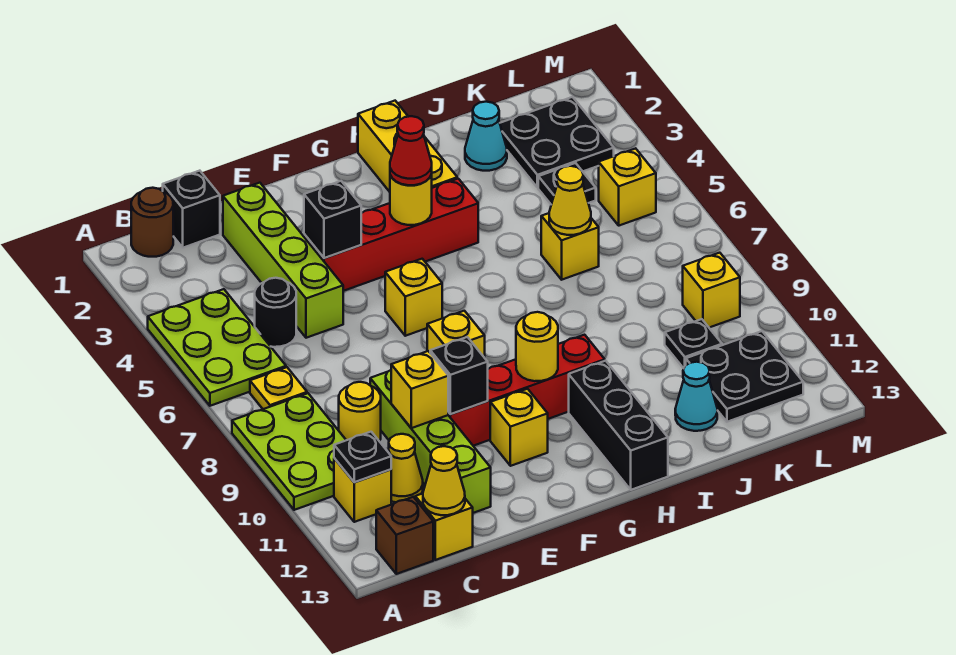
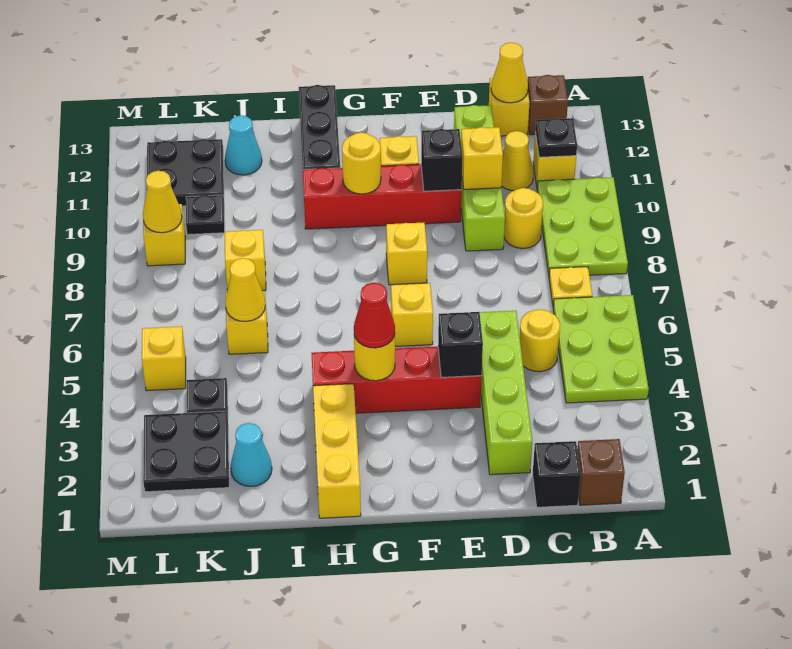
brown 1x1 round brick [131,188,173,257] -> brown 1x1 brick [577,439,625,505]
black 1x1 round brick [255,278,296,347] -> yellow 1x1 round brick [520,309,560,372]
none -> yellow 1x1 brick [224,230,266,291]
none -> yellow 1x1 cone [143,171,182,233]

